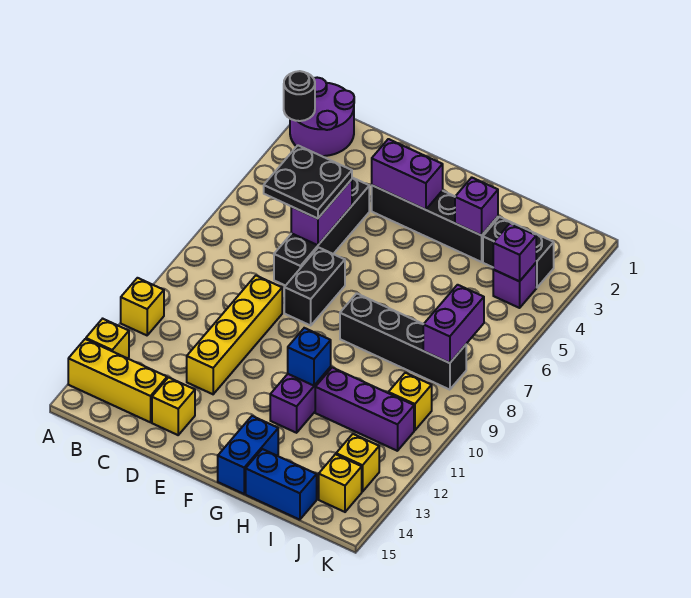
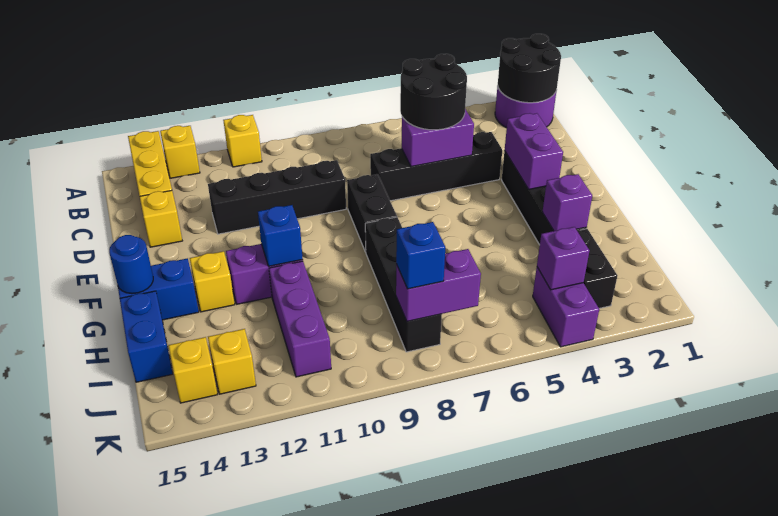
black 1x1 round brick [284,71,315,121] -> black 2x2 round brick [498,34,561,103]
black 2x2 plate [264,145,352,219] -> black 2x2 round brick [400,54,467,130]
yellow 1x4 brick [187,276,282,394] -> black 1x4 brick [208,160,346,234]
black 1x2 brick [284,247,345,325] -> black 1x2 brick turned to [347,174,397,252]
none -> blue 1x1 round brick [109,235,153,294]
purple 1x1 brick [493,263,536,308] -> purple 1x2 brick [533,267,599,347]
none -> blue 1x1 brick [396,222,445,289]
yellow 1x1 brick [388,373,432,430] -> yellow 1x1 brick moved to [190,251,235,312]

